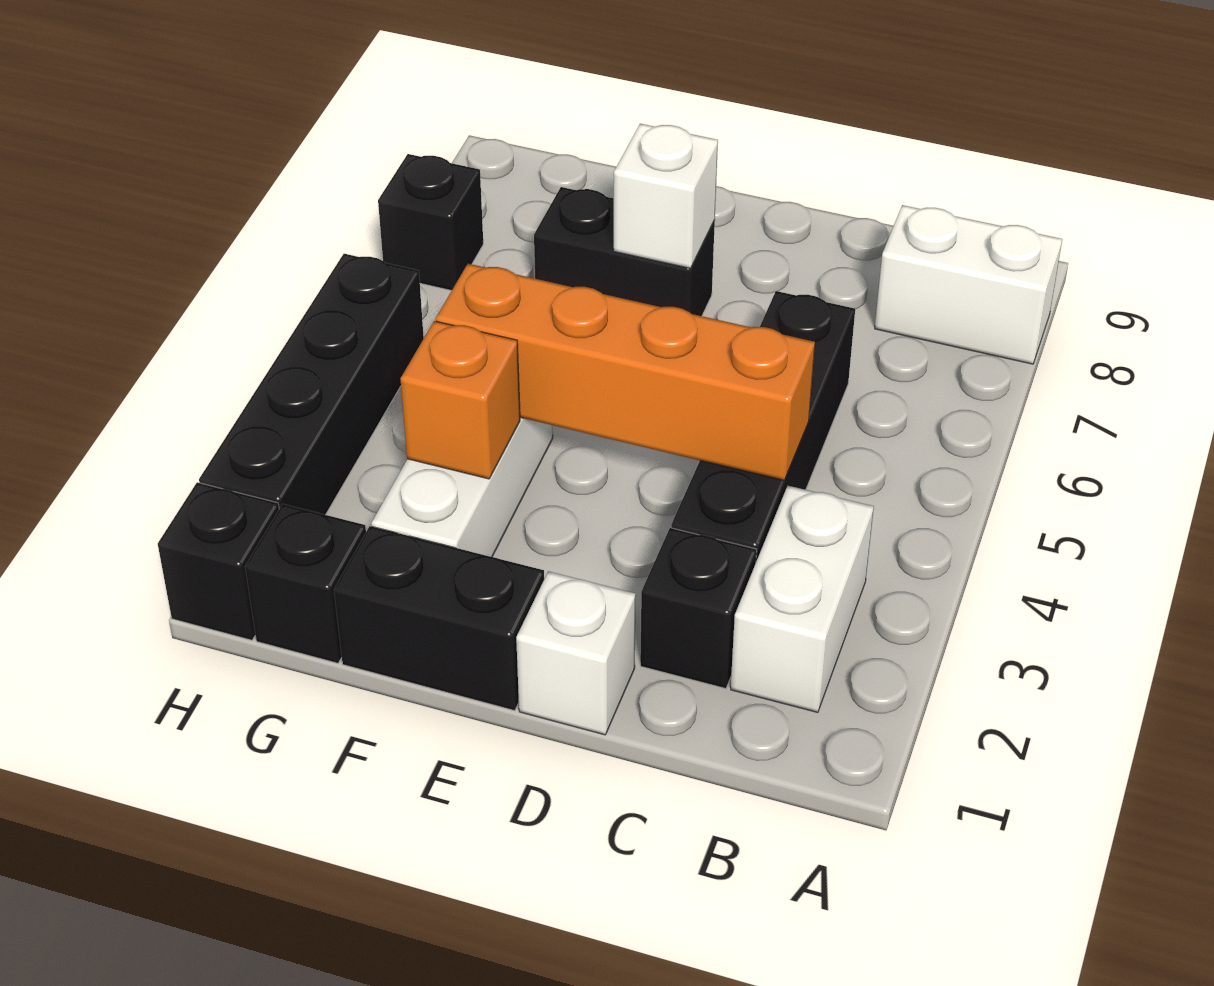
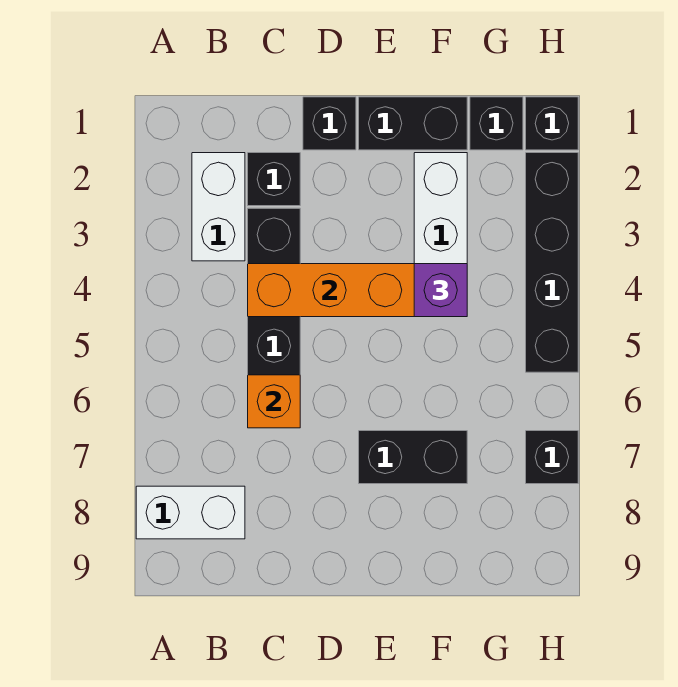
white 1x1 brick [516,571,636,735] -> black 1x1 brick [303,97,356,150]
white 1x1 brick [614,124,718,268] -> none
orange 1x1 brick [400,321,520,479] -> orange 1x1 brick moved to [248,375,300,428]
none -> purple 1x1 brick [414,264,467,317]

